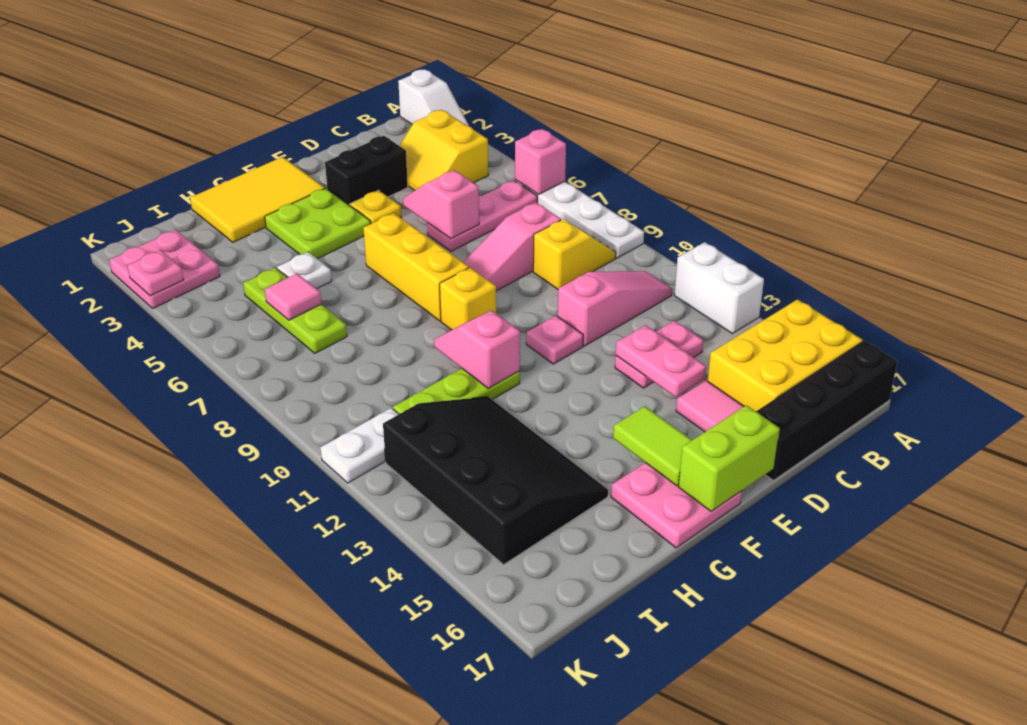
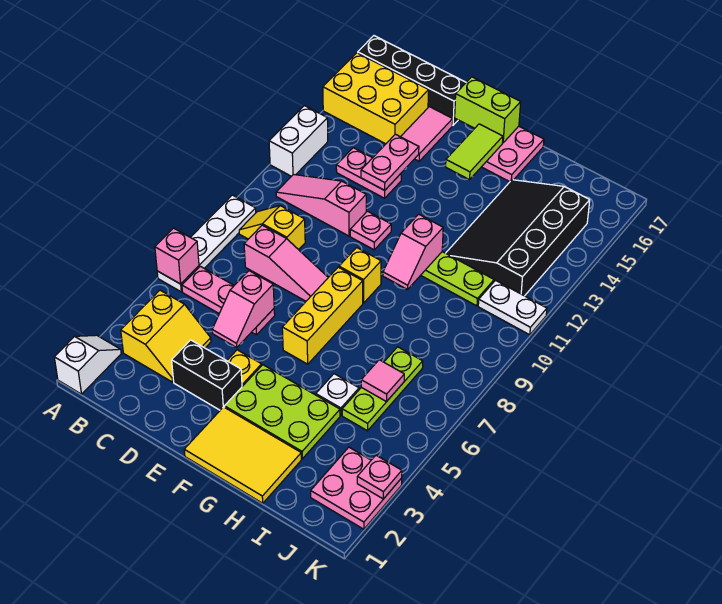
lime 2x2 plate [265,188,371,259] -> lime 2x3 plate [225,365,340,459]

